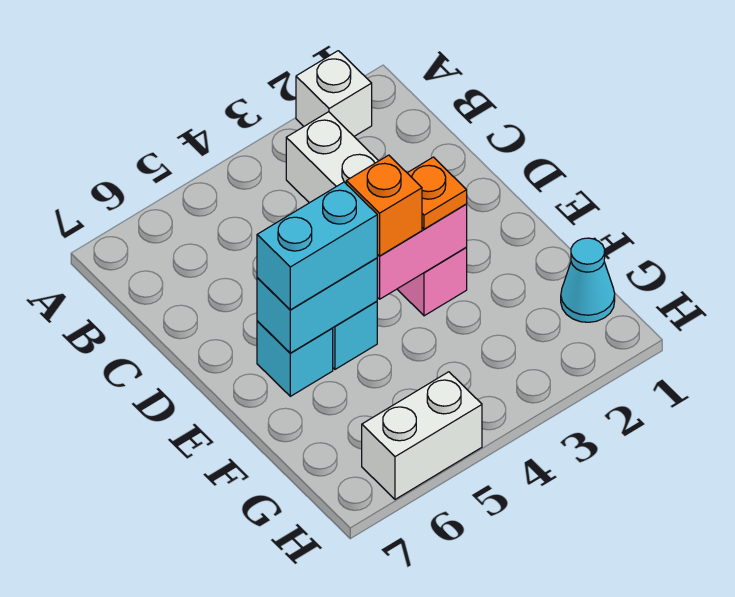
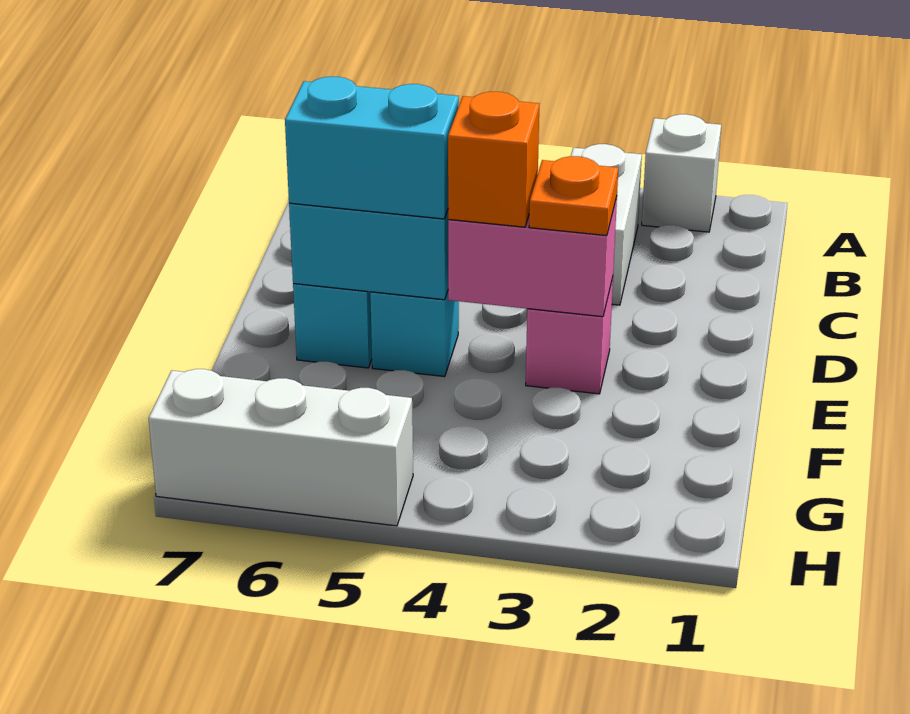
cyan 1x1 cone [561,238,615,322] -> none
white 1x2 brick [362,372,482,499] -> white 1x3 brick [148,369,413,526]

